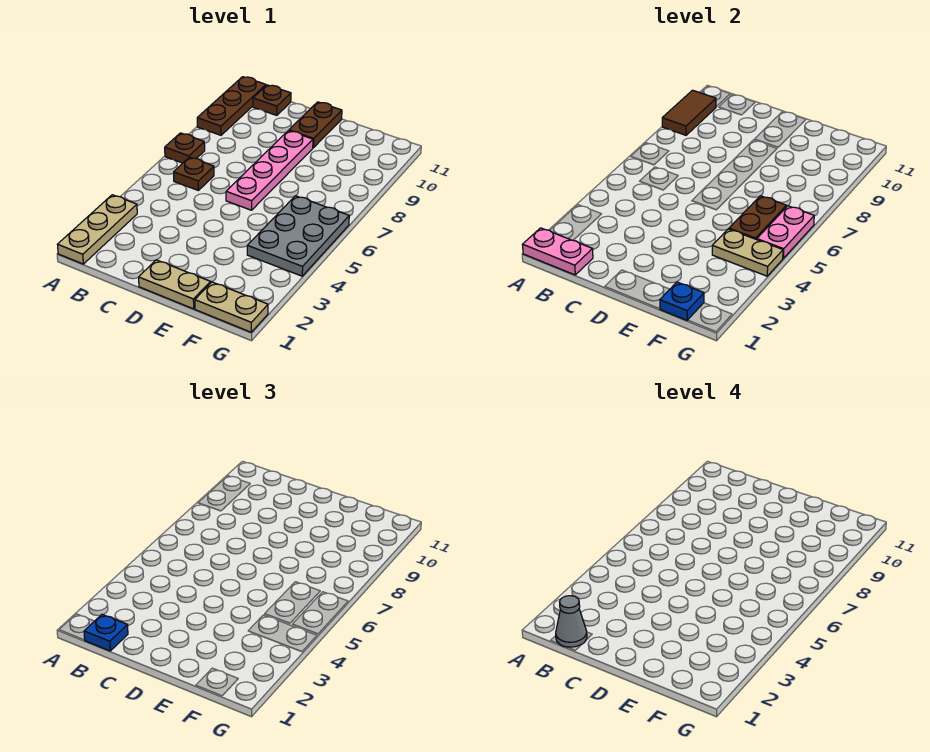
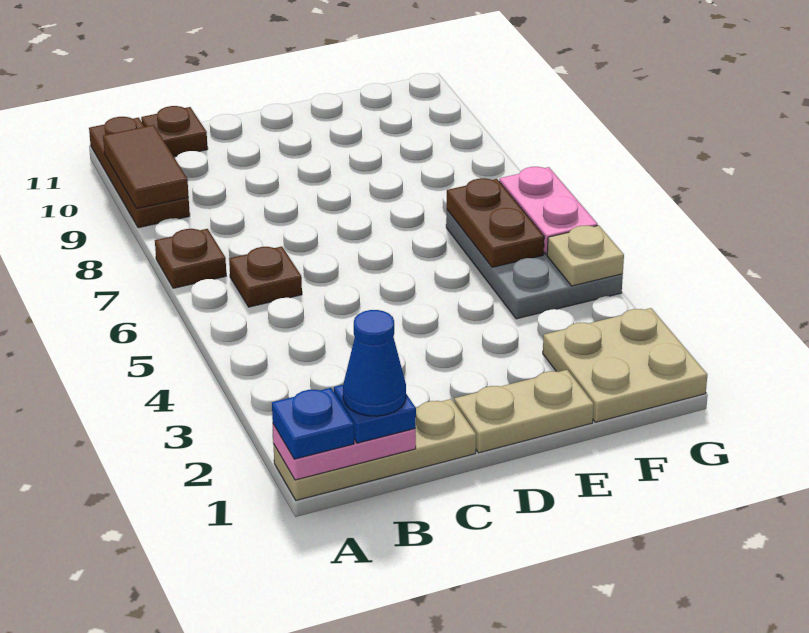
tan 1x3 plate [58,195,137,264] -> tan 1x3 plate turned to [274,399,476,500]
grey 1x1 cone [556,596,587,647] -> blue 1x1 cone [343,310,406,416]
pink 1x4 plate [226,131,313,210] -> none
brown 1x2 plate [289,102,342,148] -> none
tan 1x2 plate [195,282,268,332] -> tan 2x2 plate [543,308,707,422]
blue 1x1 plate [660,282,704,320] -> blue 1x1 plate moved to [272,388,354,459]
tan 1x2 plate [712,229,783,276] -> tan 1x1 plate [547,225,624,286]

